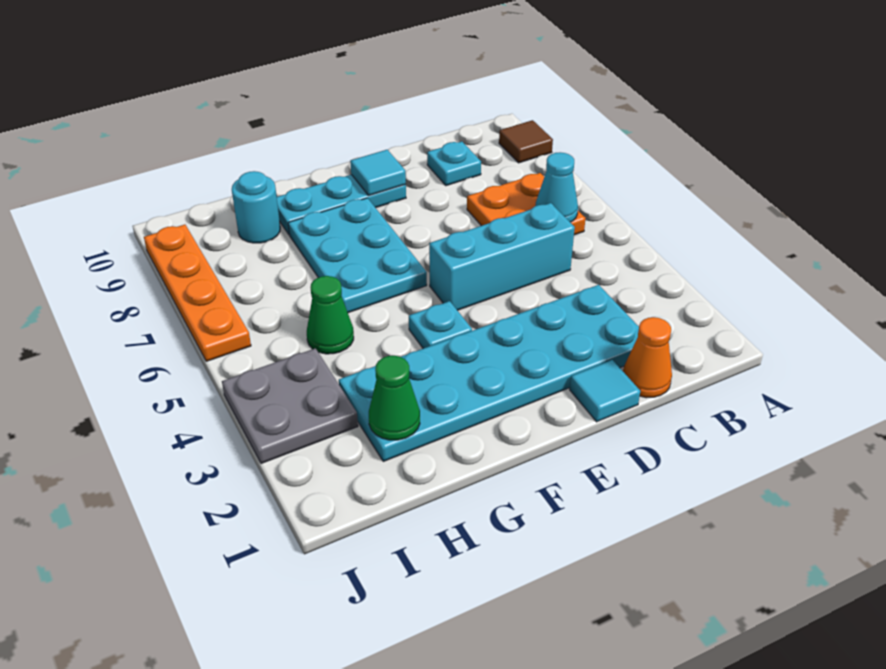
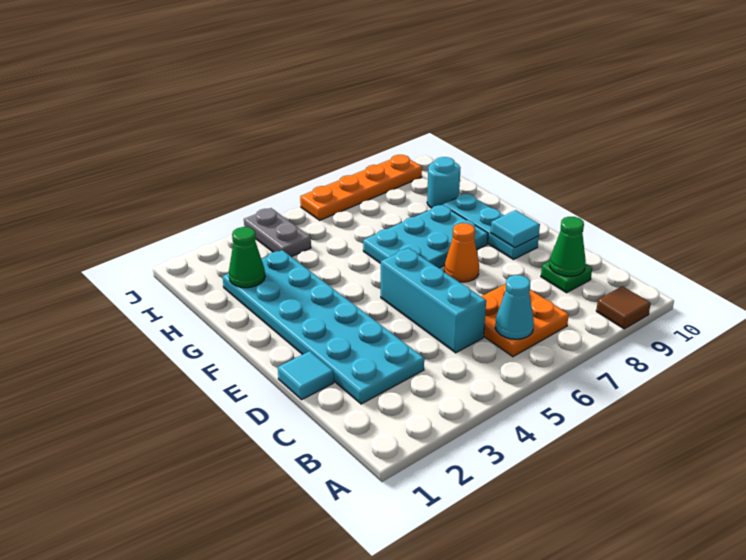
orange 1x1 cone [623,317,672,398] -> orange 1x1 cone moved to [444,223,479,282]
cyan 1x1 plate [427,142,481,186] -> green 1x1 plate [541,261,592,293]
cyan 1x1 plate [409,301,472,349] -> none
green 1x1 cone [307,276,354,354] -> green 1x1 cone moved to [550,217,586,276]
grey 2x2 plate [222,348,358,464] -> grey 1x2 plate [244,208,311,257]

